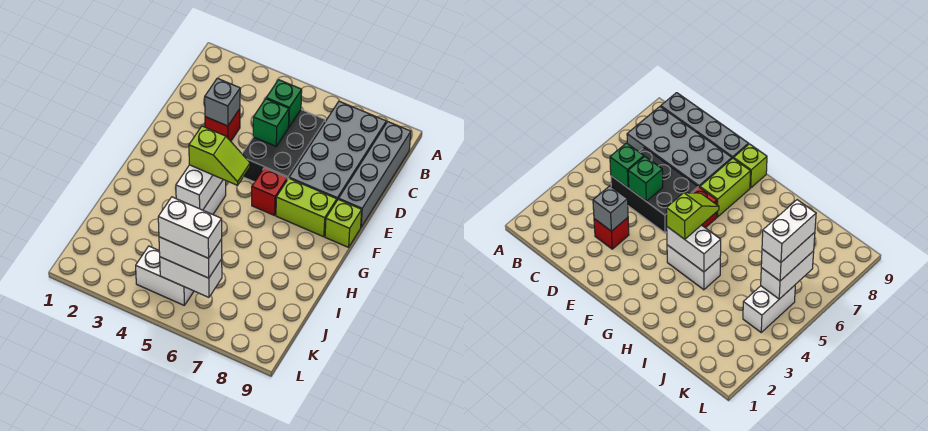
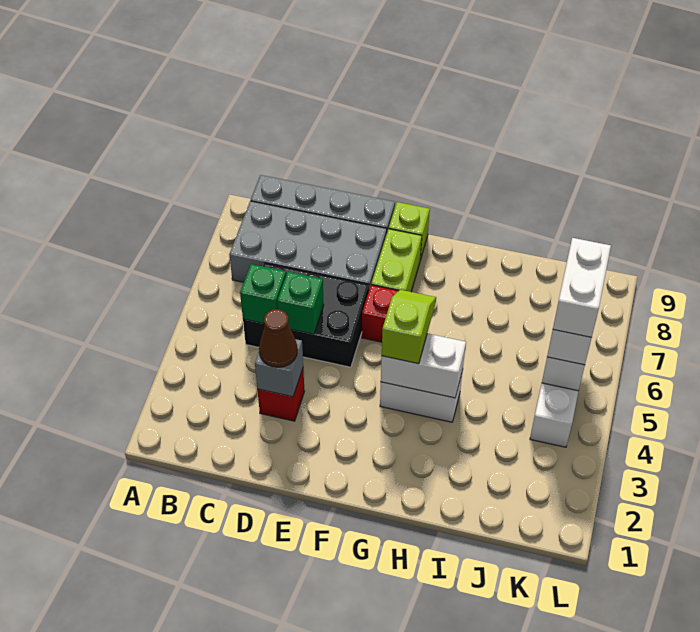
none -> brown 1x1 cone [259,309,298,367]

